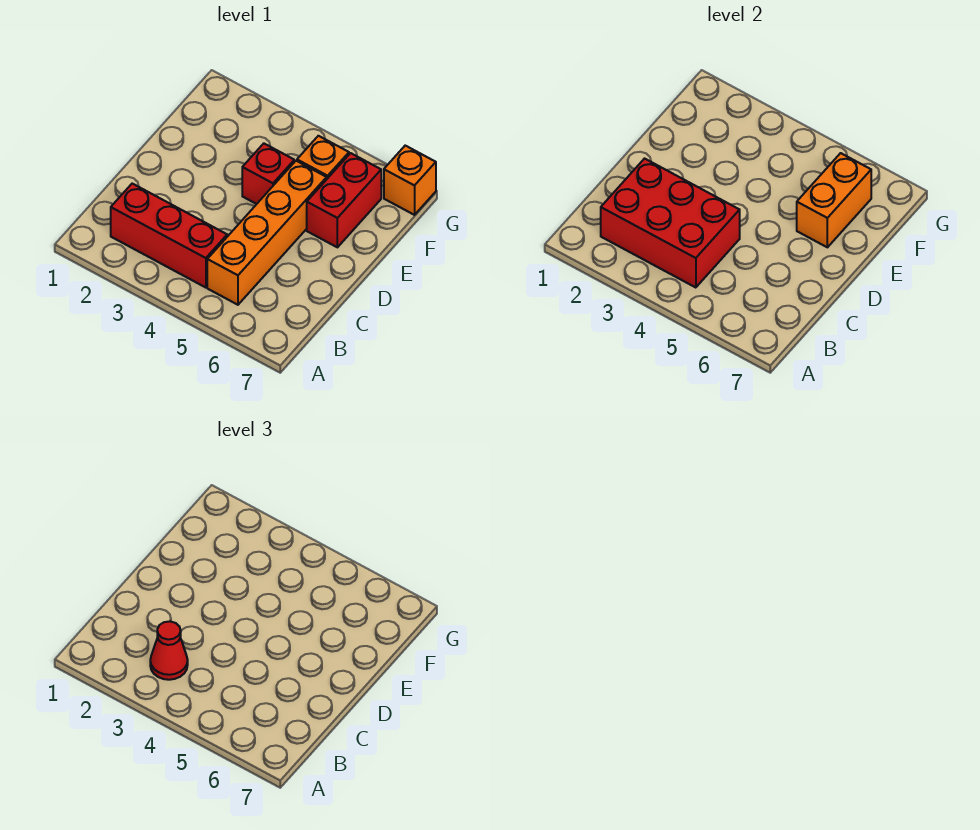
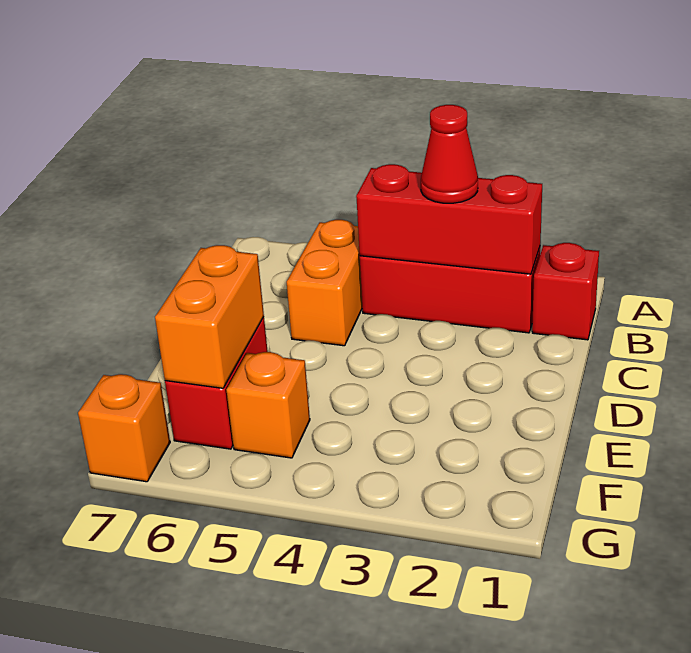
red 2x3 brick [601,159,740,288] -> red 1x3 brick [356,164,542,274]
orange 1x4 brick [207,161,327,305] -> orange 1x2 brick [287,220,362,346]
red 1x1 brick [242,144,294,204] -> red 1x1 brick moved to [532,243,599,340]

